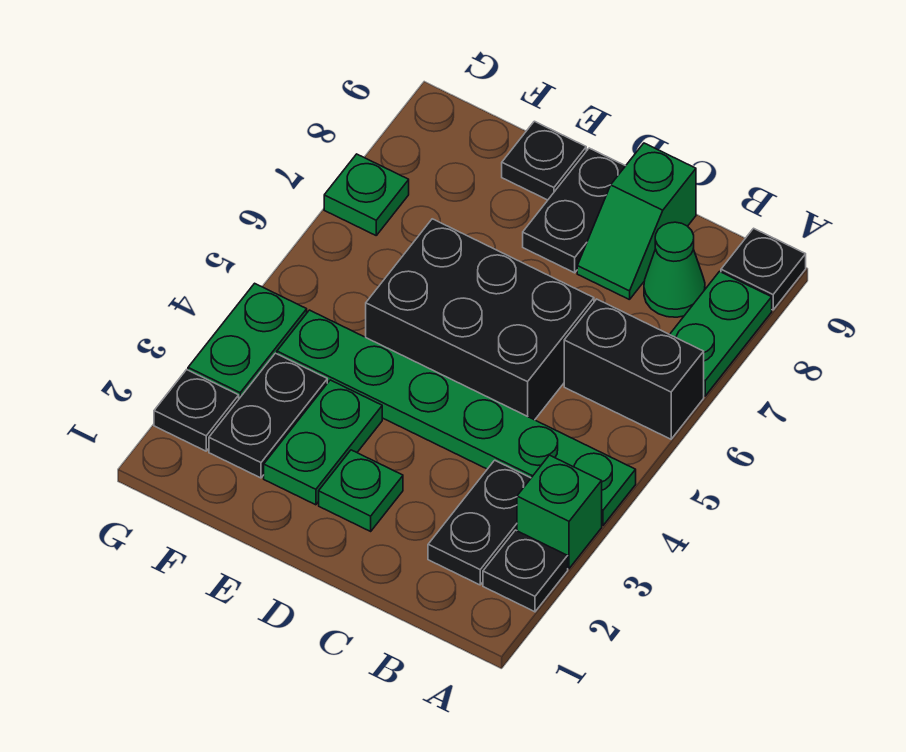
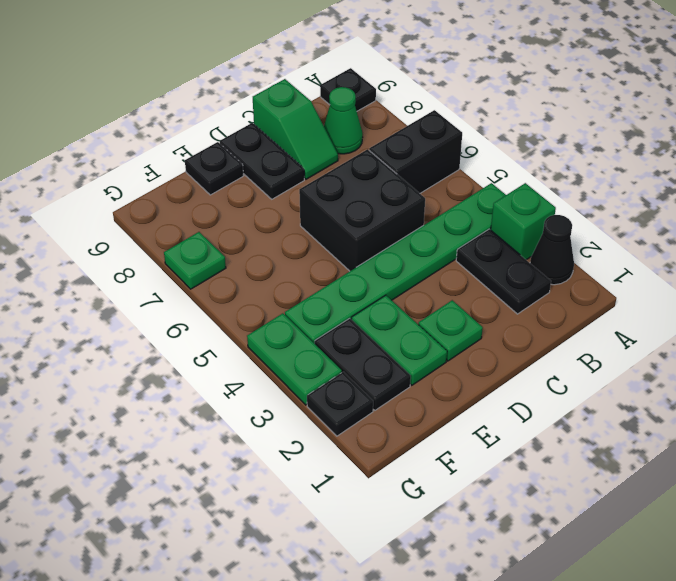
black 1x1 plate [483,530,568,612] -> black 1x1 cone [530,215,574,285]
green 1x2 plate [670,272,772,396] -> none
black 2x3 brick [366,219,594,420] -> black 2x2 brick [299,149,425,271]

